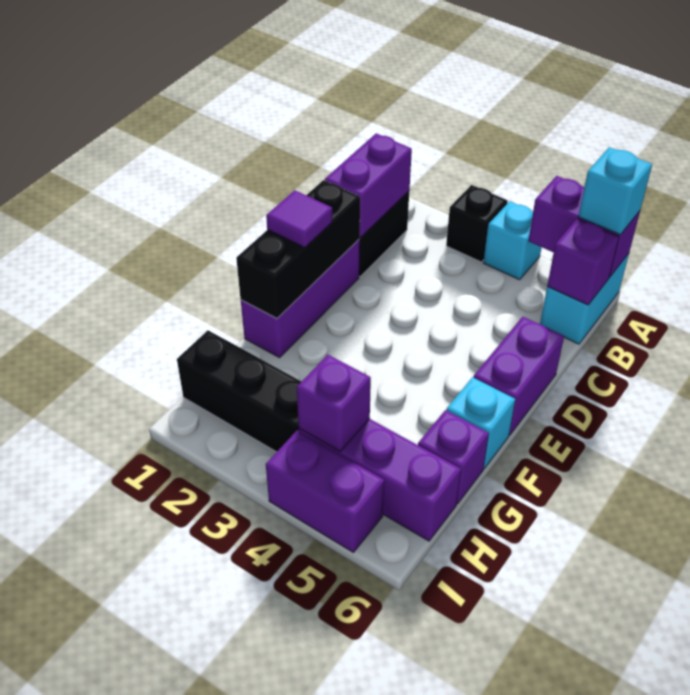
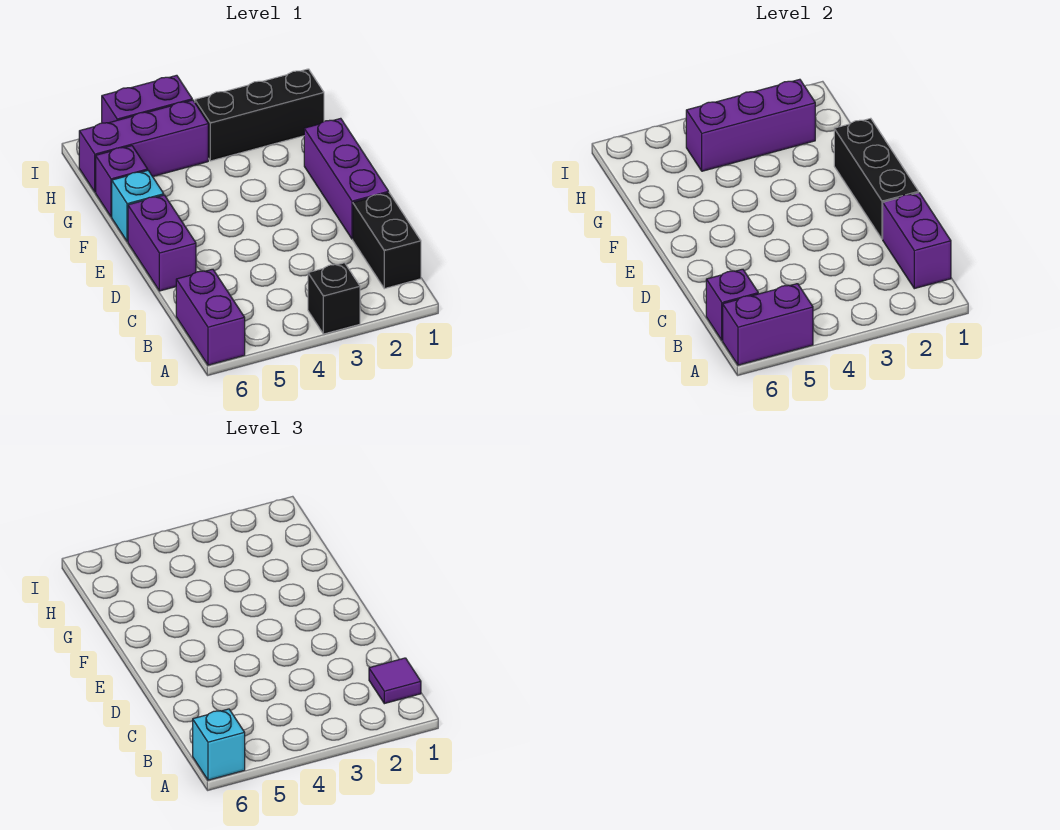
cyan 1x1 brick [483,201,542,280] -> none
cyan 1x2 brick [540,254,629,344] -> purple 1x2 brick [176,269,245,365]
purple 1x1 tile [266,190,332,248] -> purple 1x1 tile moved to [369,658,421,704]
purple 1x1 brick [297,355,371,451] -> purple 1x3 brick [686,79,815,171]

